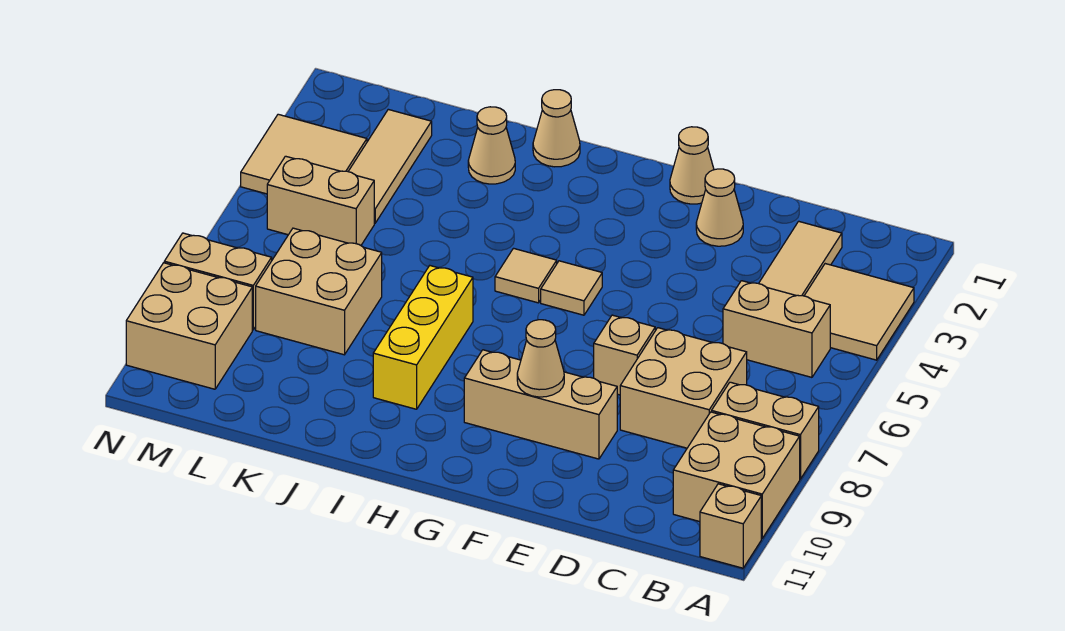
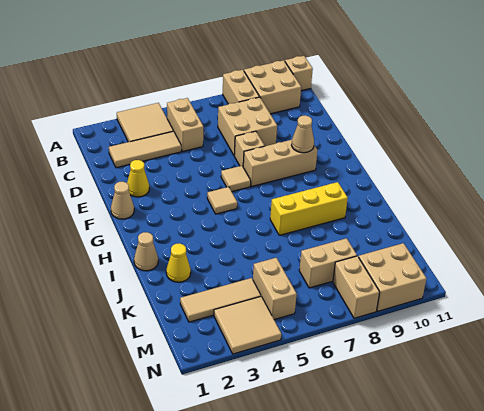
tan 1x1 cone [696,169,743,246] -> yellow 1x1 cone [127,160,149,197]
tan 1x3 brick [464,350,617,459] -> tan 1x3 brick turned to [243,140,318,186]
tan 1x1 tile [495,248,557,303] -> tan 1x1 tile moved to [221,166,251,192]
tan 1x1 cone [468,107,515,184] -> yellow 1x1 cone [166,243,191,282]
tan 2x2 brick [256,228,382,355] -> tan 1x2 brick [299,238,357,288]

